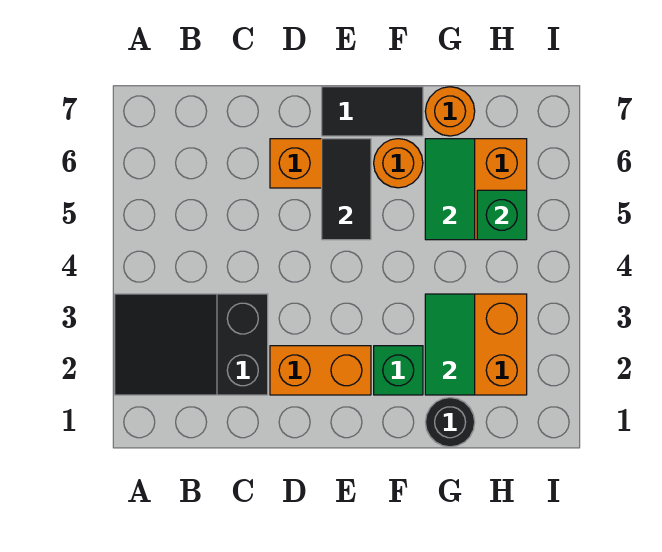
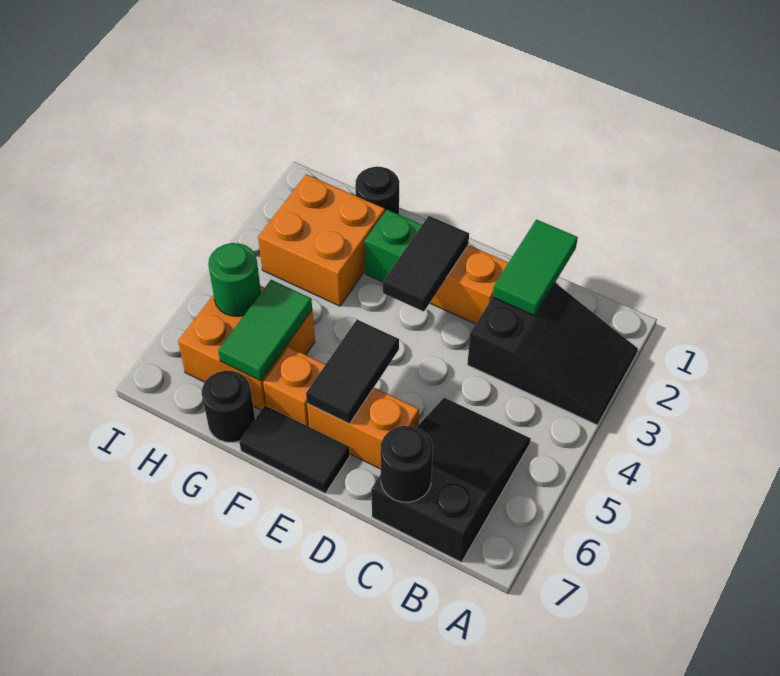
none -> black 2x3 slope [371,398,531,562]
none -> black 1x1 round brick [380,426,433,502]
none -> black 1x2 tile [383,216,469,312]
orange 1x1 round brick [374,139,423,188] -> orange 1x1 brick [263,347,326,427]
green 1x2 tile [425,294,475,395] -> green 1x2 tile moved to [493,219,578,316]
orange 1x1 round brick [425,87,475,136] -> black 1x1 round brick [202,371,255,442]
green 1x1 brick [477,190,527,240] -> green 1x1 round brick [208,243,261,316]

